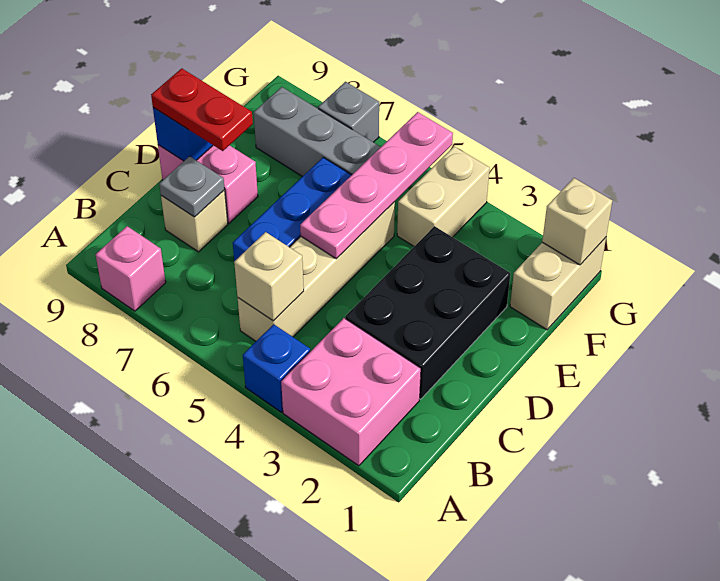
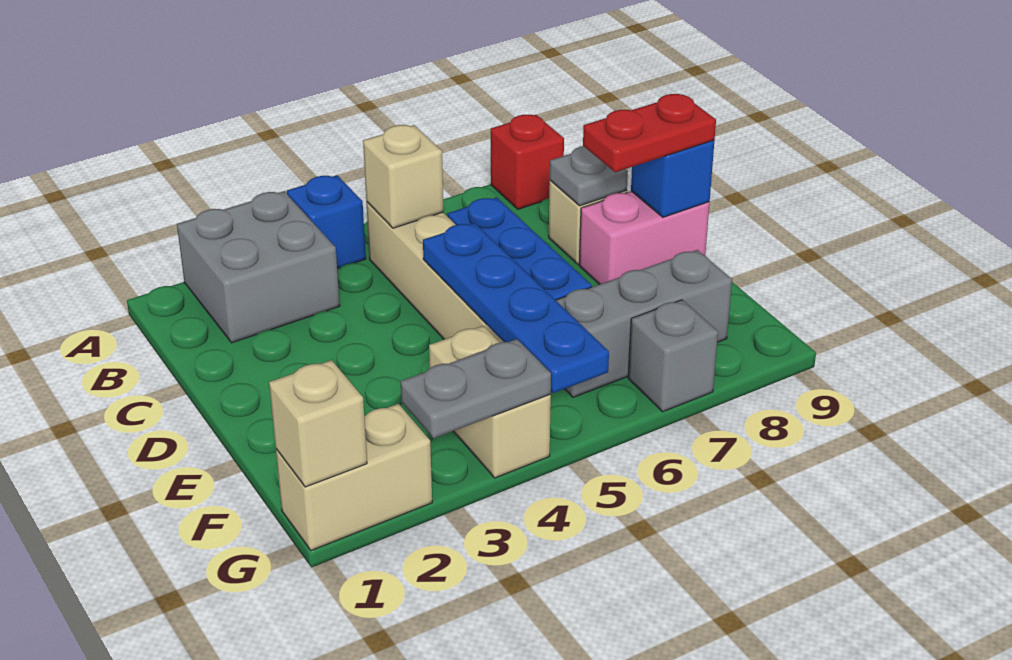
pink 2x2 brick [281,318,421,466] -> grey 2x2 brick [177,192,340,343]
pink 1x1 brick [96,226,166,311] -> red 1x1 brick [491,115,564,209]
black 2x3 brick [345,226,510,399] -> none
pink 1x4 plate [300,112,453,259] -> blue 1x4 plate [423,223,609,393]
tan 1x2 brick [510,237,606,330] -> tan 1x2 brick turned to [276,404,432,551]
none -> grey 1x2 plate [401,339,551,439]

